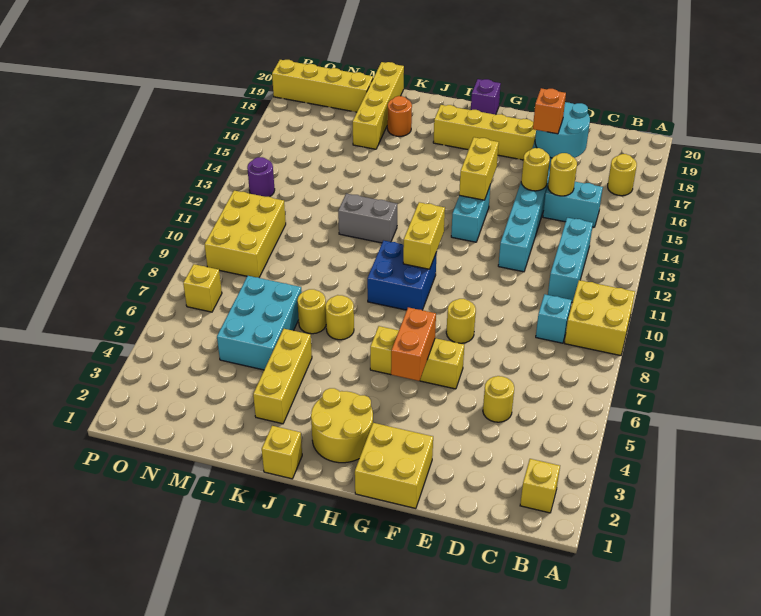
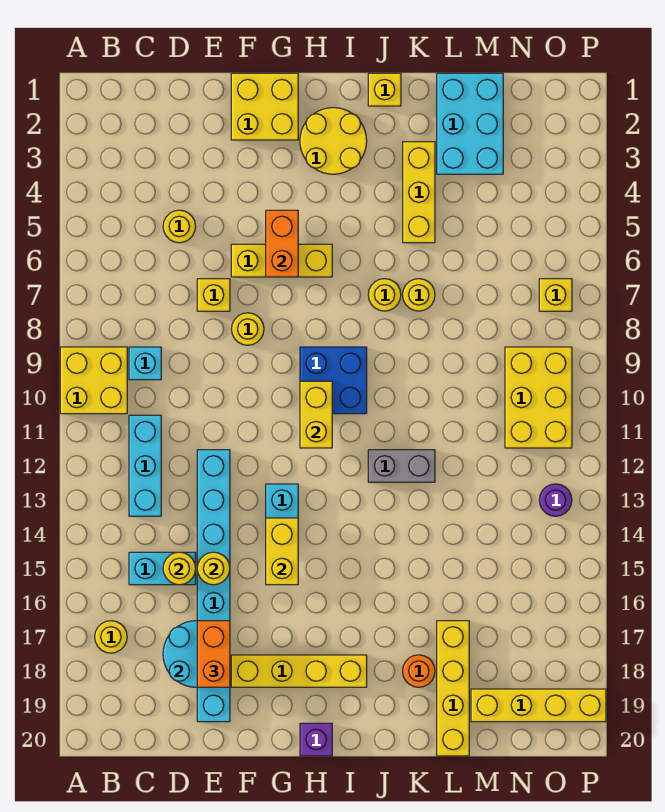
yellow 1x1 brick [520,459,560,513] -> yellow 1x1 brick moved to [197,279,230,311]
orange 1x1 brick [533,88,566,134] -> orange 1x2 brick [197,621,230,687]
cyan 2x3 brick [217,276,302,370] -> cyan 2x3 brick moved to [437,73,503,174]

